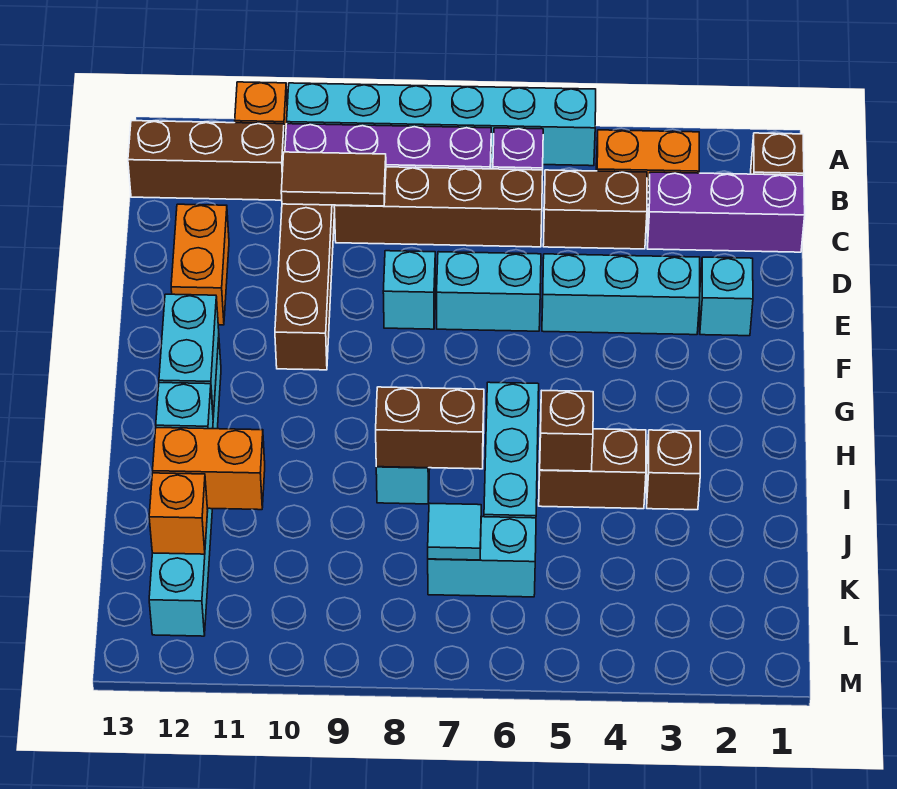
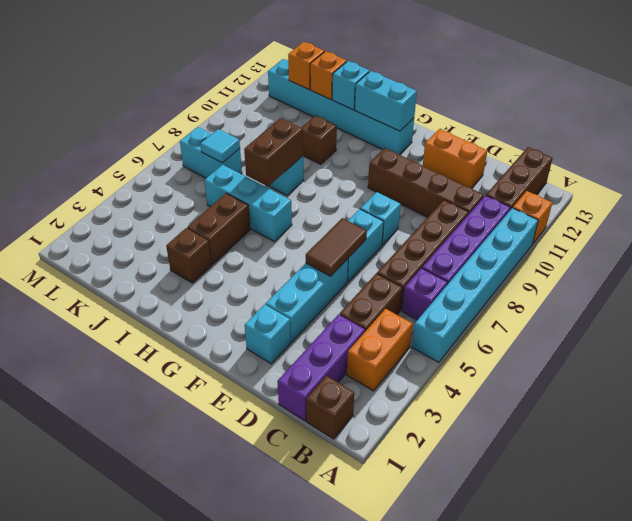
brown 1x2 tile [281,152,386,206] -> brown 1x2 tile moved to [306,218,367,276]
brown 1x1 brick [540,391,593,471] -> brown 1x1 brick moved to [301,115,337,164]
orange 1x2 brick [153,428,265,510] -> orange 1x1 brick [310,51,347,100]
cyan 1x2 brick [428,517,536,597] -> cyan 1x2 brick turned to [180,127,242,178]

